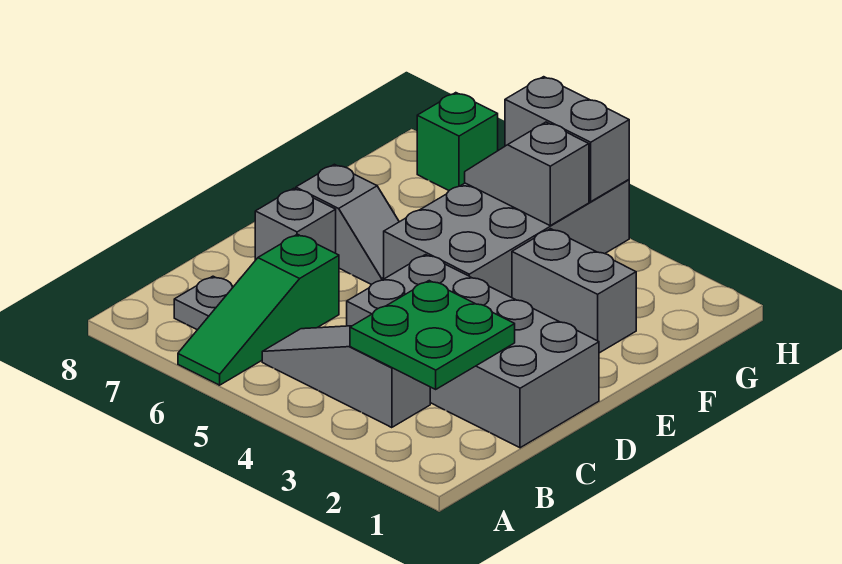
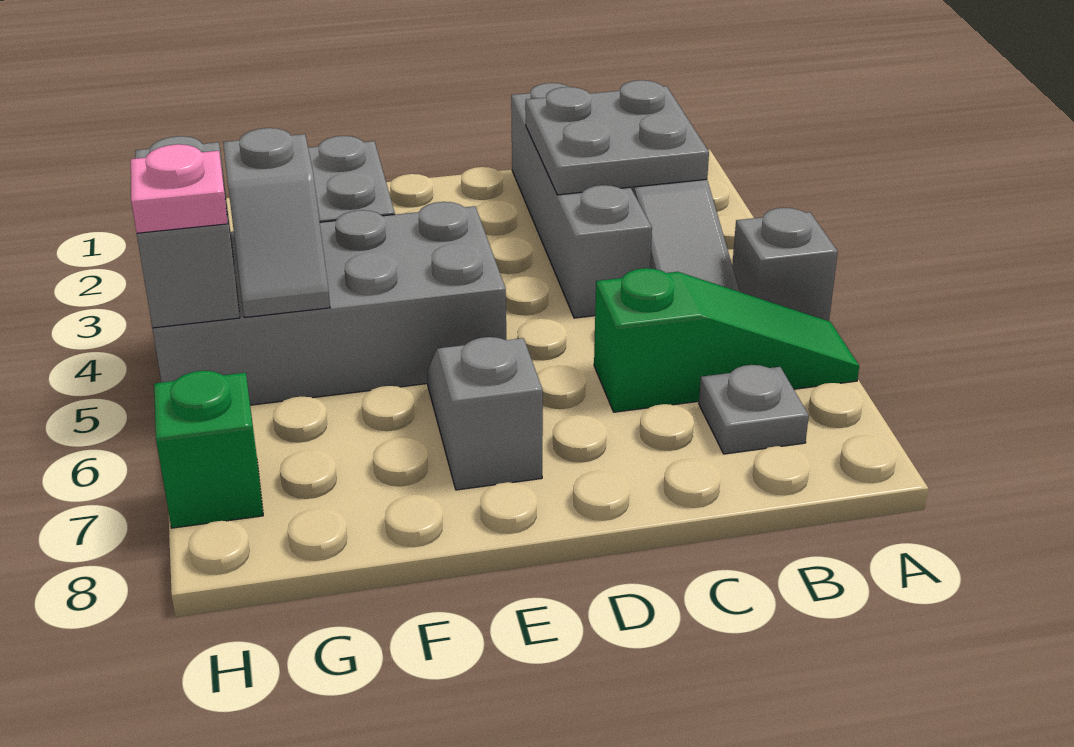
green 2x2 plate [350,281,515,389] -> grey 2x2 plate [526,80,709,195]
grey 2x4 brick [347,255,599,448] -> grey 1x4 brick [511,83,652,318]
grey 1x1 brick [255,188,336,260] -> grey 1x1 brick moved to [732,208,838,321]
none -> pink 1x1 plate [131,144,228,233]

